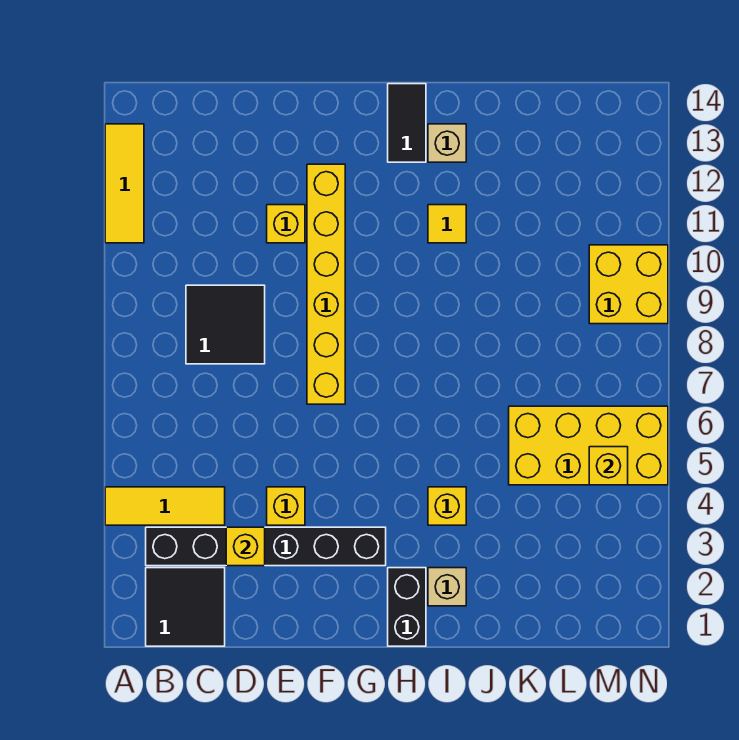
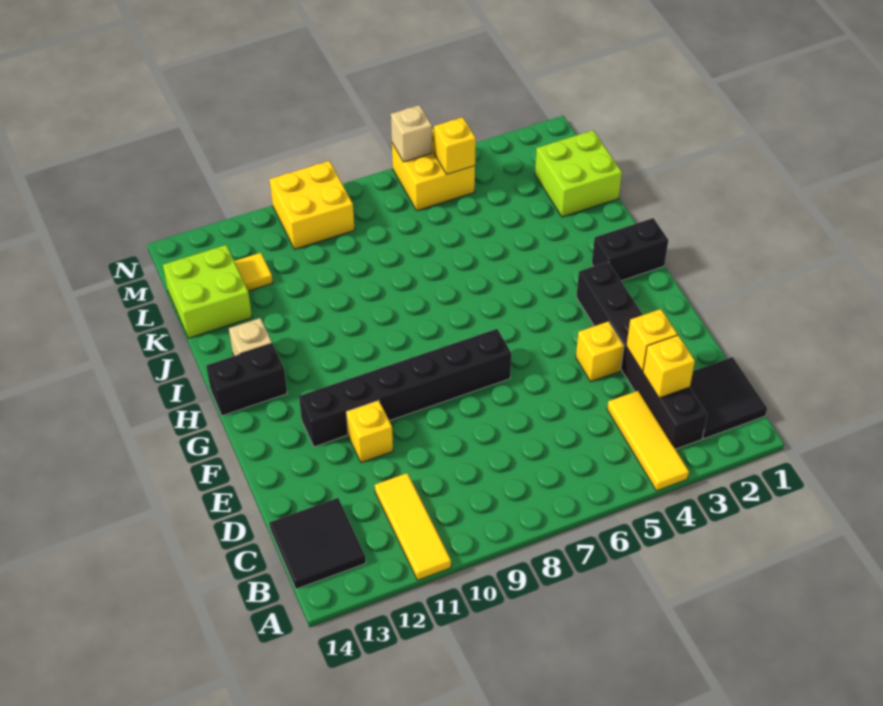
yellow 1x3 tile [105,124,144,243] -> yellow 1x3 tile turned to [375,473,451,580]
black 2x2 tile [186,285,265,364] -> black 2x2 tile moved to [269,498,366,589]
yellow 1x6 brick [307,164,345,404] -> black 1x6 brick [299,329,511,447]
black 1x2 tile [388,84,426,162] -> black 1x2 brick [206,344,287,416]
tan 1x1 brick [428,568,466,606] -> tan 1x1 brick moved to [391,105,432,162]
yellow 1x1 brick [428,487,466,525] -> yellow 1x1 brick moved to [643,335,695,398]
yellow 1x1 tile [428,205,466,243] -> yellow 1x1 tile moved to [234,253,273,291]
none -> lime 2x2 brick [535,130,622,217]
yellow 2x4 brick [509,406,668,485] -> yellow 2x2 brick [392,129,475,211]
none -> lime 2x2 brick [163,245,252,338]

